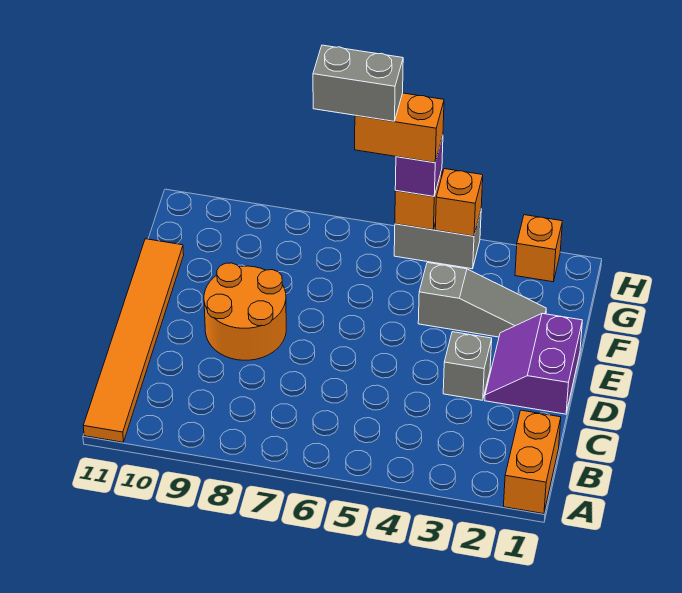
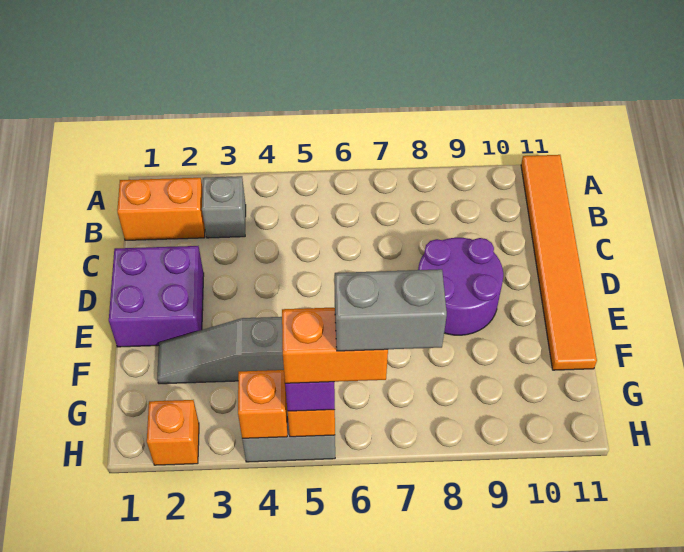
orange 1x2 brick [503,410,561,514] -> orange 1x2 brick turned to [117,178,205,240]
purple 2x2 slope [485,313,582,414] -> purple 2x2 brick [109,246,204,347]
grey 1x1 brick [443,332,492,400] -> grey 1x1 brick moved to [202,176,246,238]
orange 2x2 round brick [204,263,286,360] -> purple 2x2 round brick [418,238,503,335]

